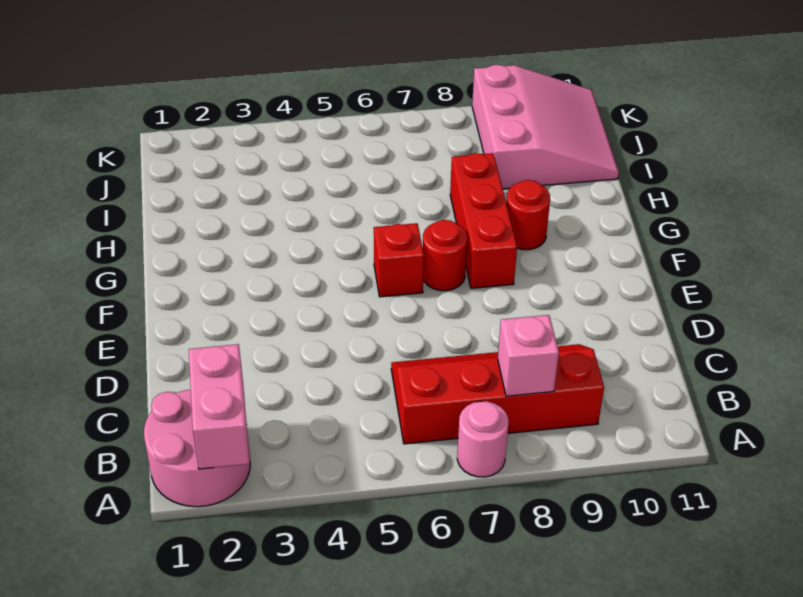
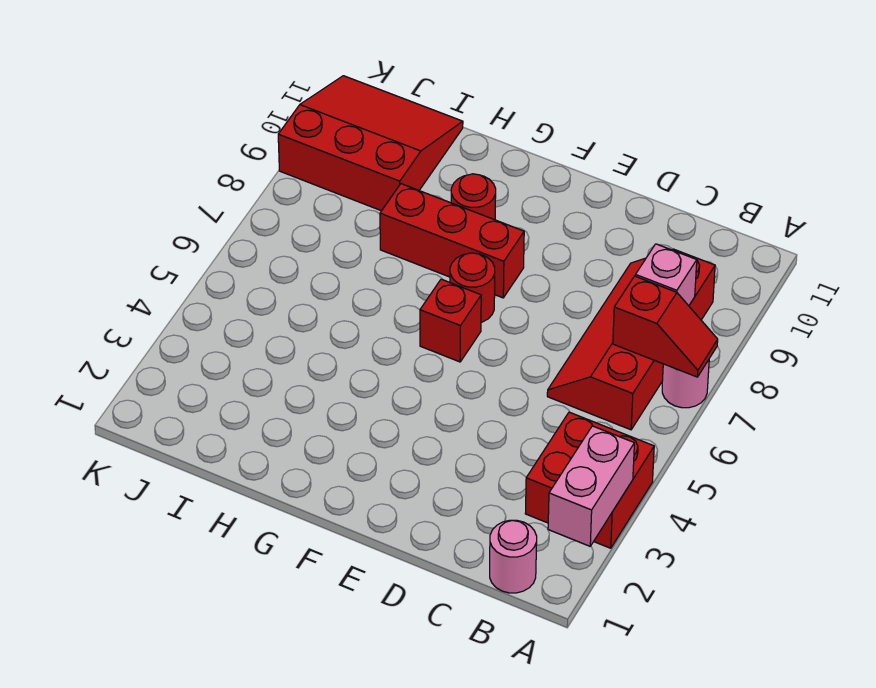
pink 2x2 round brick [144,390,250,507] -> pink 1x1 round brick [490,520,537,593]
pink 1x2 brick [189,344,250,469] -> pink 1x2 brick turned to [548,426,634,546]
none -> red 2x2 brick [525,412,654,548]
none -> red 1x2 slope [613,276,718,377]
pink 3x3 slope [472,65,619,189] -> red 3x3 slope [278,76,463,211]

